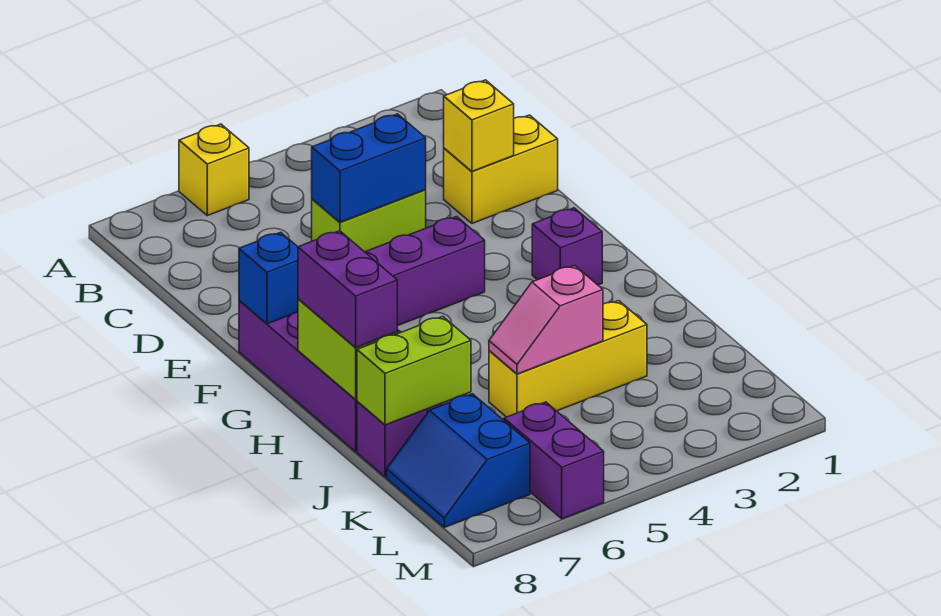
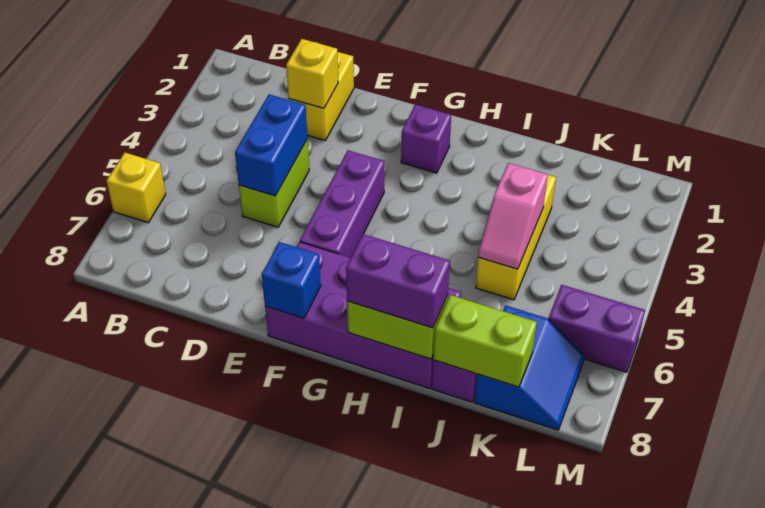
lime 1x2 brick [357,316,471,425] -> lime 1x2 brick turned to [434,295,537,387]
blue 2x2 slope [387,394,530,527] -> blue 2x2 slope turned to [474,305,585,430]

